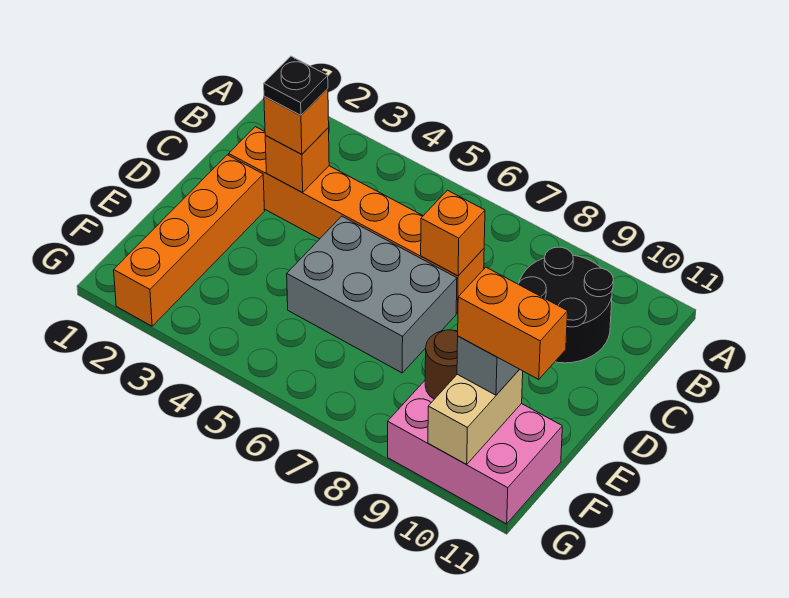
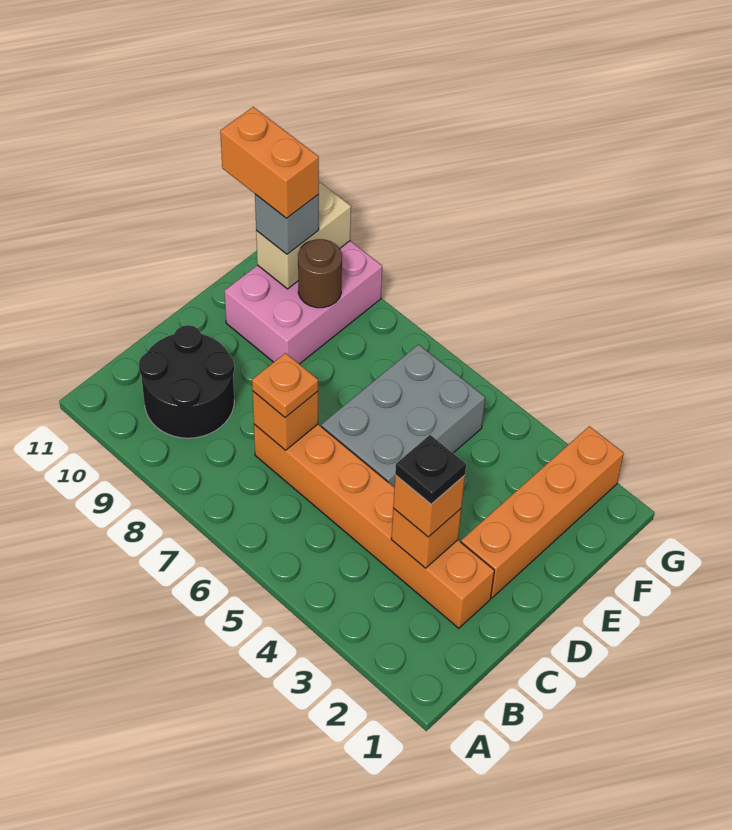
none -> orange 1x1 plate [252,353,318,417]
grey 2x3 brick [287,216,457,373] -> grey 2x3 brick turned to [321,345,485,487]
pink 2x3 brick [388,381,562,524] -> pink 2x3 brick turned to [224,241,382,364]

